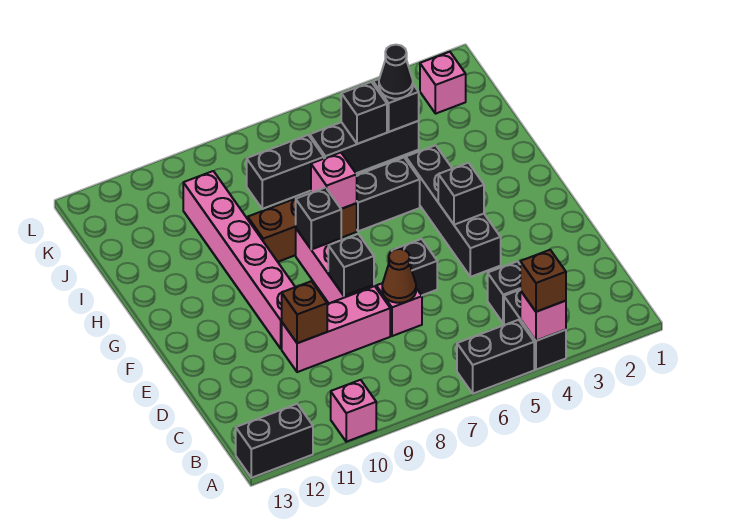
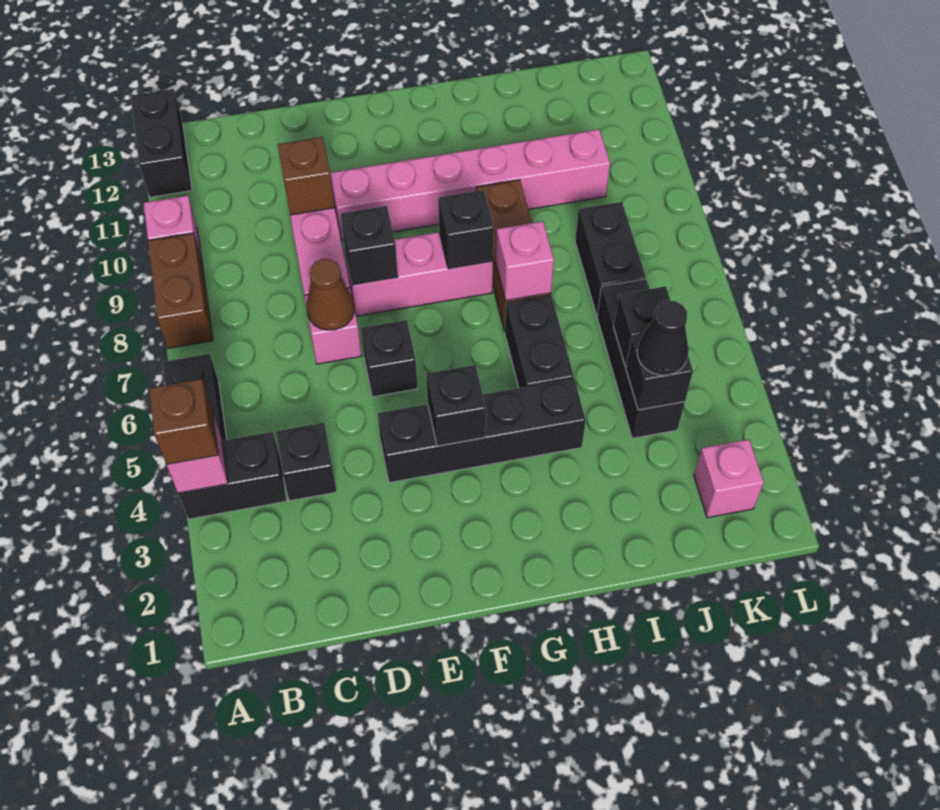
none -> brown 1x2 brick [148,233,213,348]

